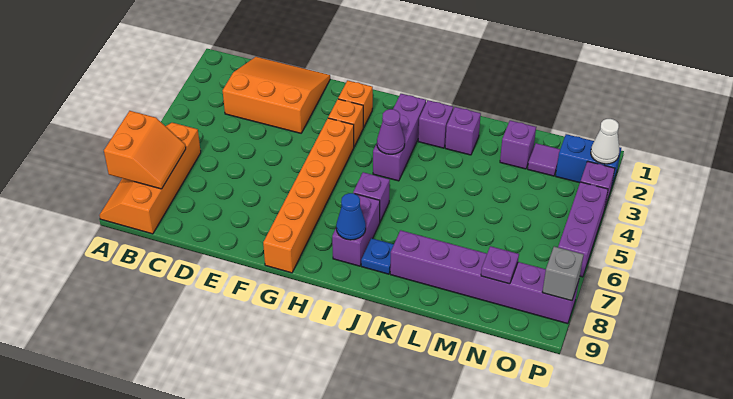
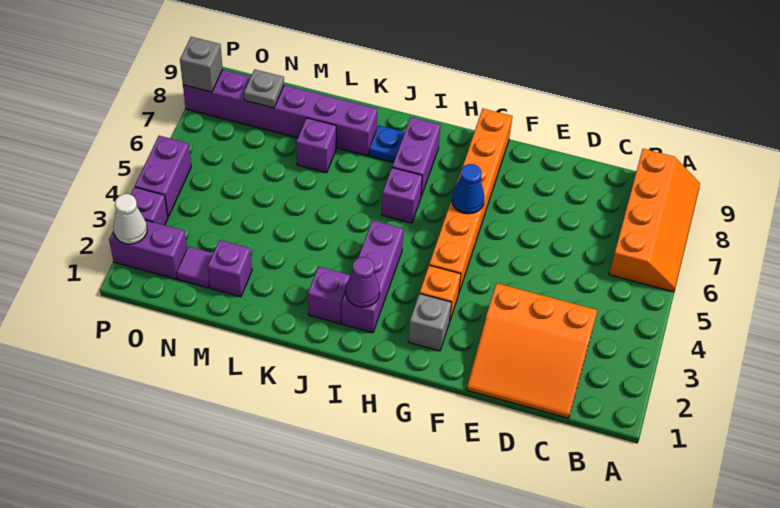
orange 2x2 slope [104,111,186,189] -> none
orange 1x1 brick [338,80,373,128] -> grey 1x1 brick [408,294,452,351]
purple 1x1 cone [377,109,405,154] -> purple 1x1 cone moved to [346,257,380,307]
blue 1x1 cone [336,193,366,240] -> blue 1x1 cone moved to [452,164,485,214]
purple 1x1 brick [445,107,481,155] -> purple 1x1 brick moved to [297,118,336,173]
purple 1x1 plate [481,246,519,284] -> grey 1x1 plate [244,69,284,108]
blue 1x2 brick [556,134,621,188] -> purple 1x2 brick [109,220,187,279]
purple 1x3 brick [558,182,608,277] -> purple 1x2 brick [135,136,191,217]

